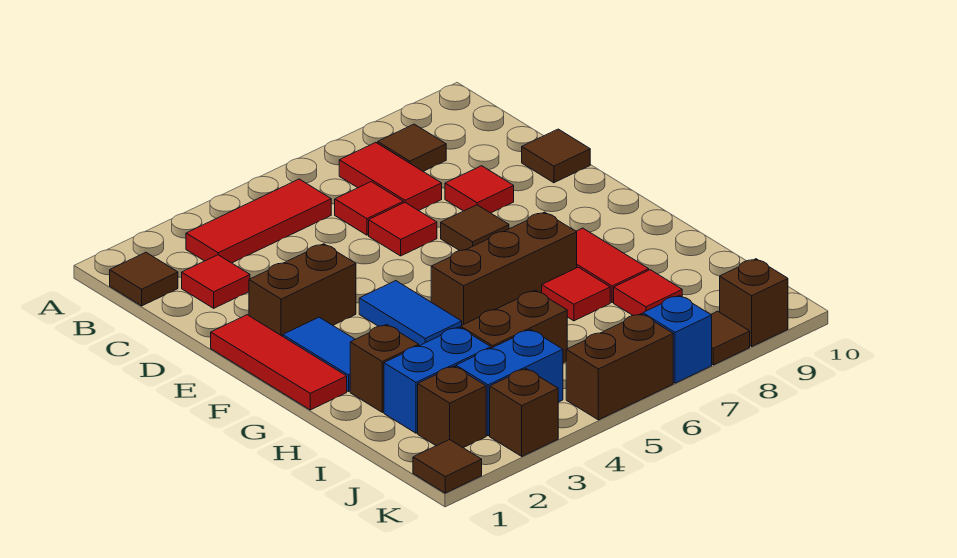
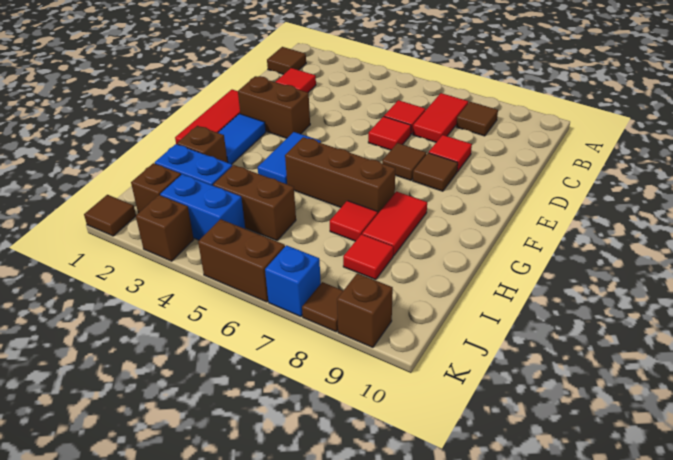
red 1x3 tile [186,179,331,263] -> none
brown 1x1 tile [522,129,590,183] -> brown 1x1 tile moved to [413,153,458,191]

